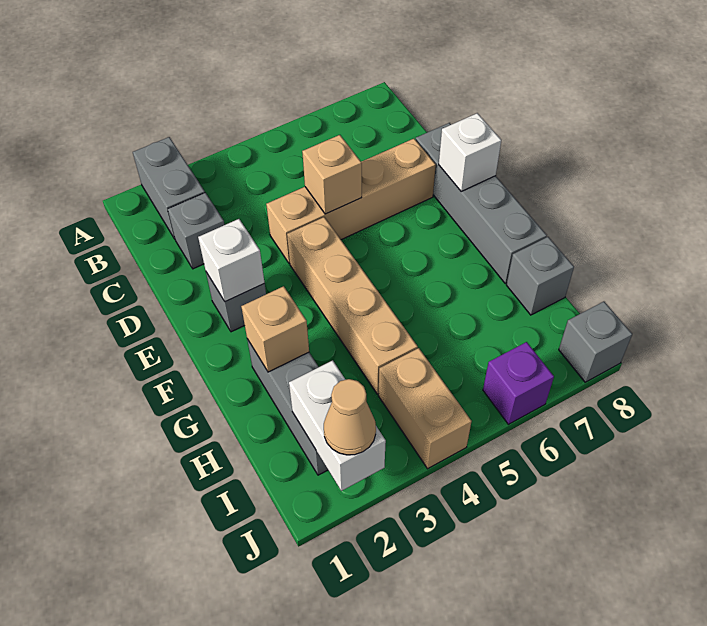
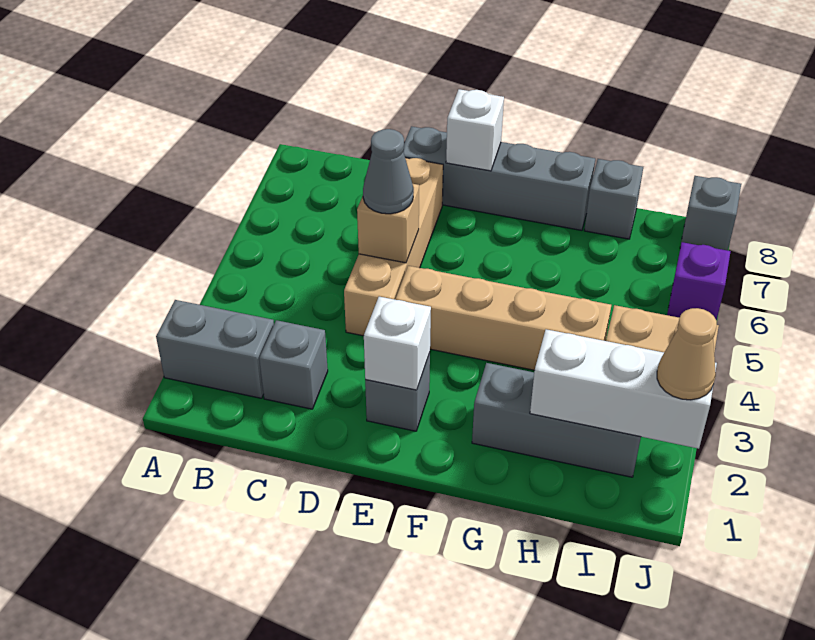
none -> grey 1x1 cone [363,129,414,214]
tan 1x1 brick [241,286,309,372] -> none
white 1x2 brick [289,360,386,491] -> white 1x3 brick [530,329,717,449]

